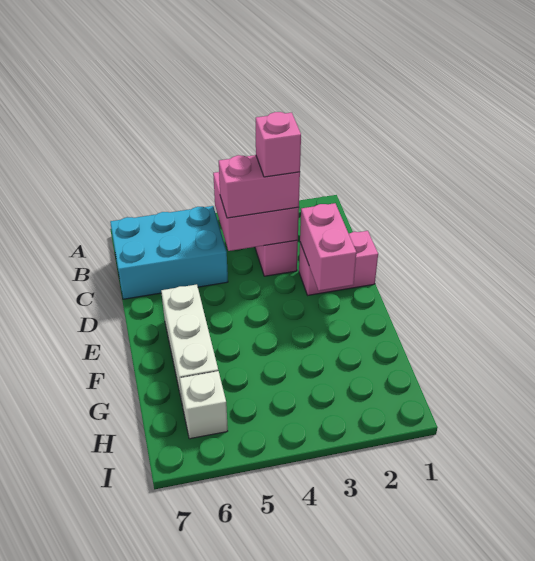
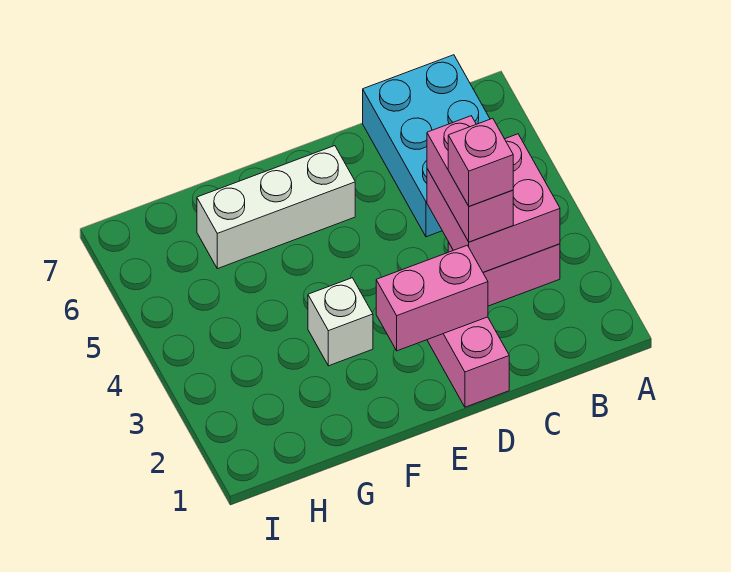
white 1x1 brick [180,371,228,439] -> white 1x1 brick moved to [308,278,373,366]

